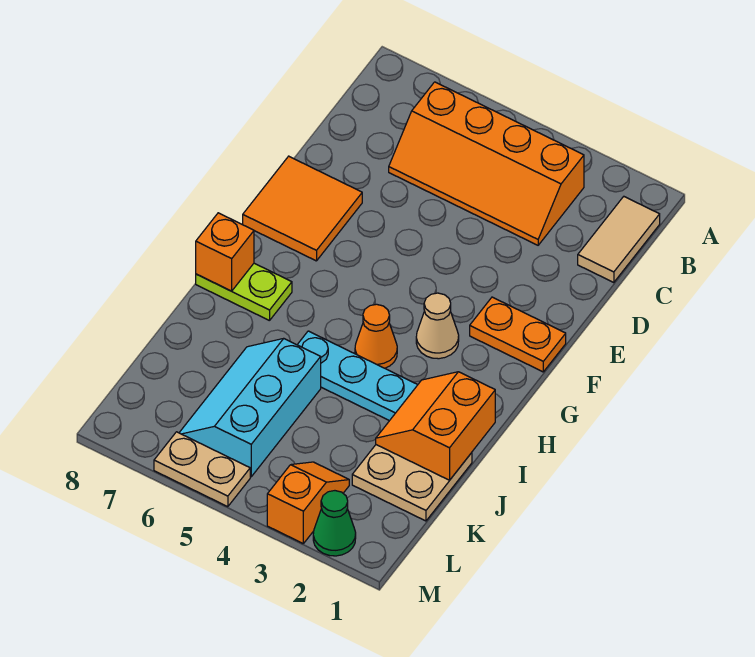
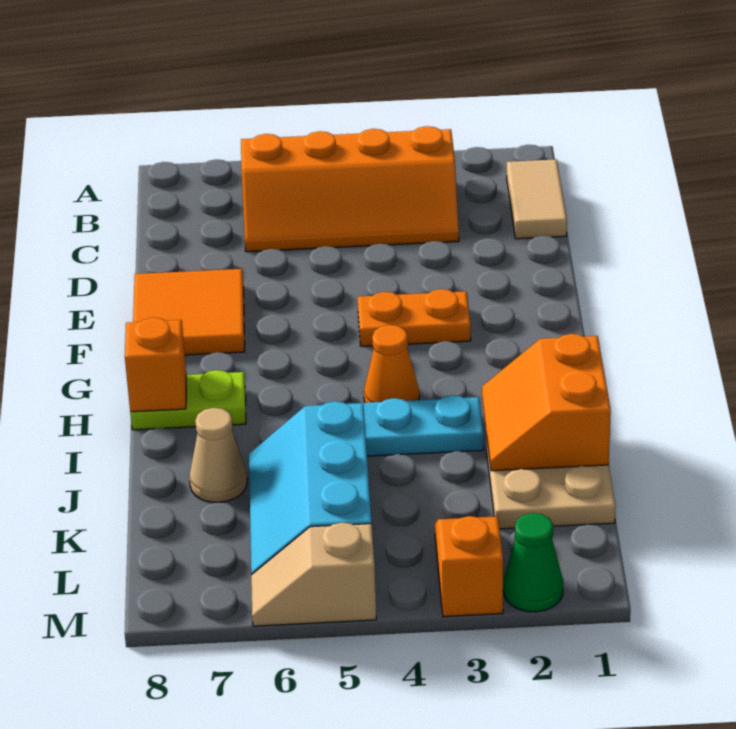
orange 1x2 plate [470,297,566,372] -> orange 1x2 plate moved to [358,289,471,346]
tan 1x1 cone [416,293,459,359] -> tan 1x1 cone moved to [189,408,247,502]
tan 1x2 plate [154,432,250,507] -> tan 1x2 slope [251,522,376,626]

